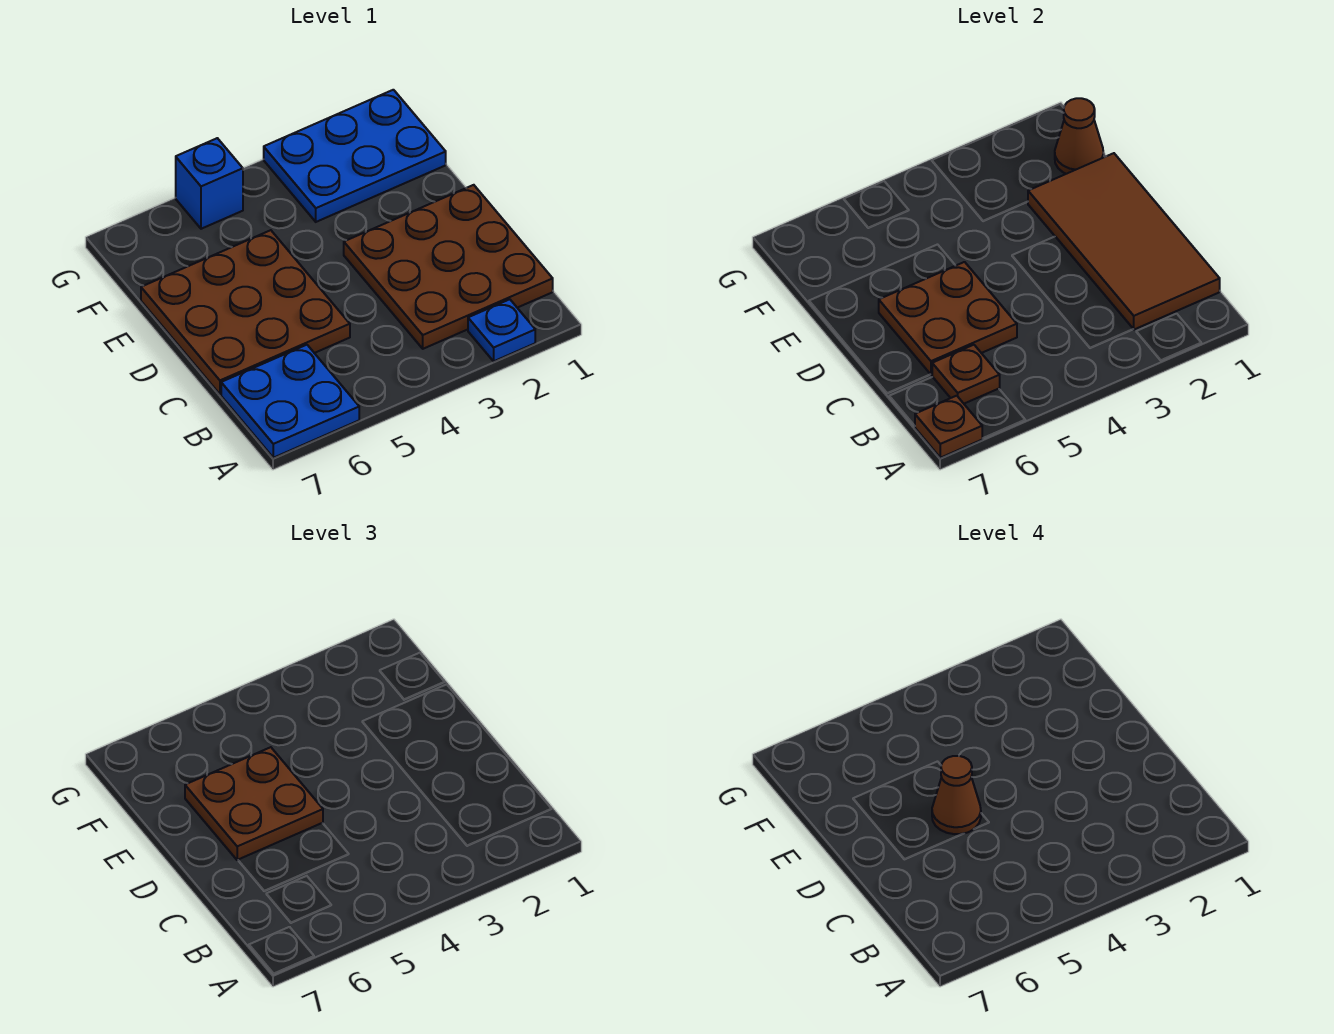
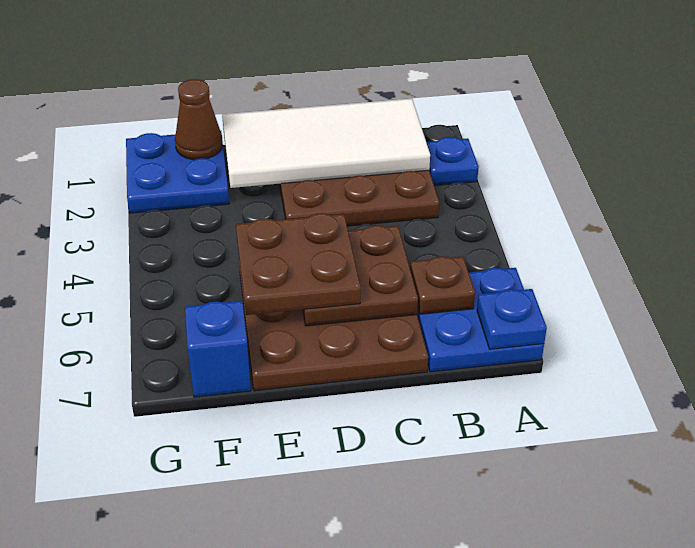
brown 1x1 plate [915,396,983,458] -> blue 1x1 plate [477,289,547,349]
brown 2x4 tile [1028,153,1220,330] -> white 2x4 tile [222,99,430,188]
brown 1x1 cone [932,756,981,834] -> none
blue 2x3 plate [264,90,446,222] -> blue 2x2 plate [126,133,229,213]
blue 1x1 brick [176,138,243,229] -> blue 1x1 brick moved to [185,301,251,397]

